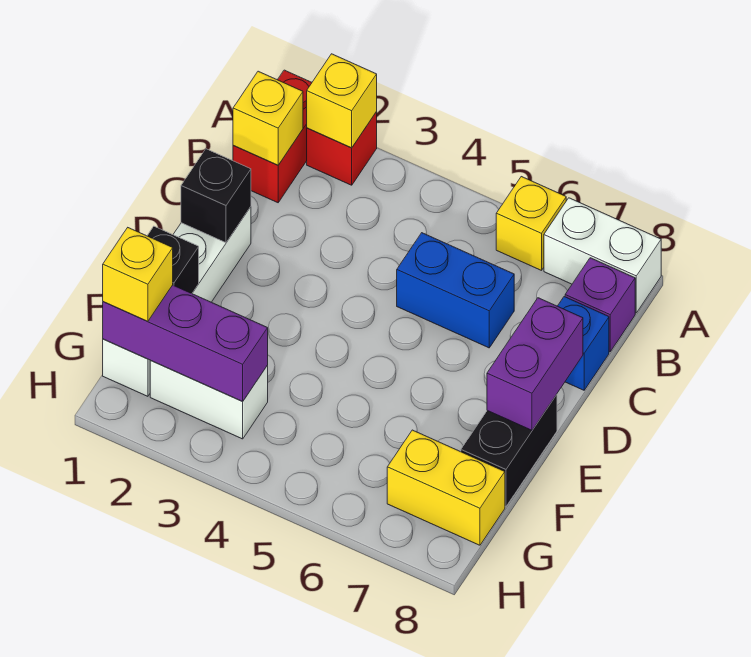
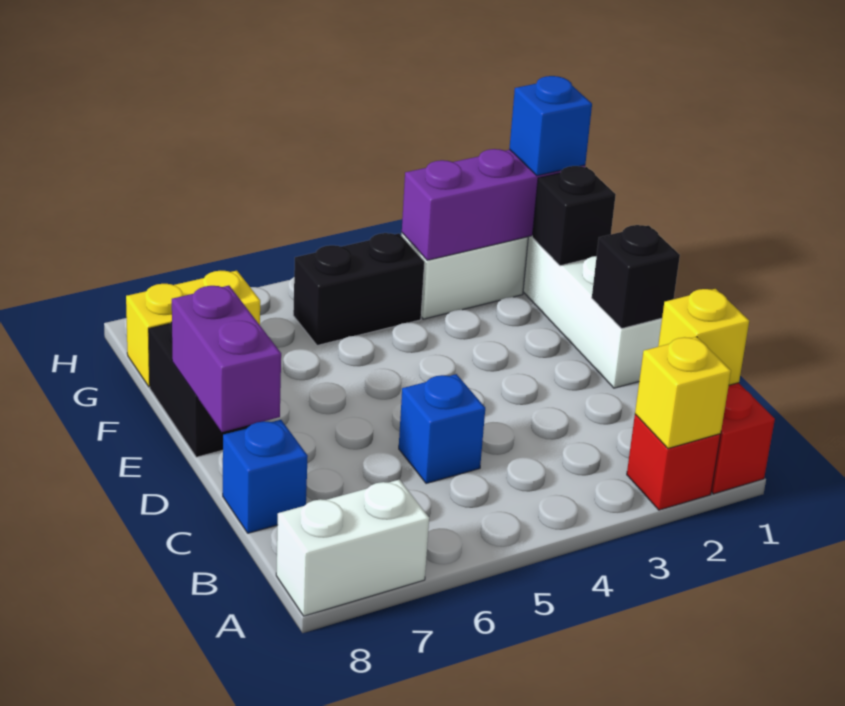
yellow 1x1 brick [496,177,566,270] -> none
purple 1x1 brick [565,258,635,352] -> none
blue 1x2 brick [397,233,514,348] -> blue 1x1 brick [399,374,485,484]
yellow 1x1 brick [103,228,173,322] -> blue 1x1 brick [509,76,592,176]
none -> black 1x2 brick [293,233,424,345]

